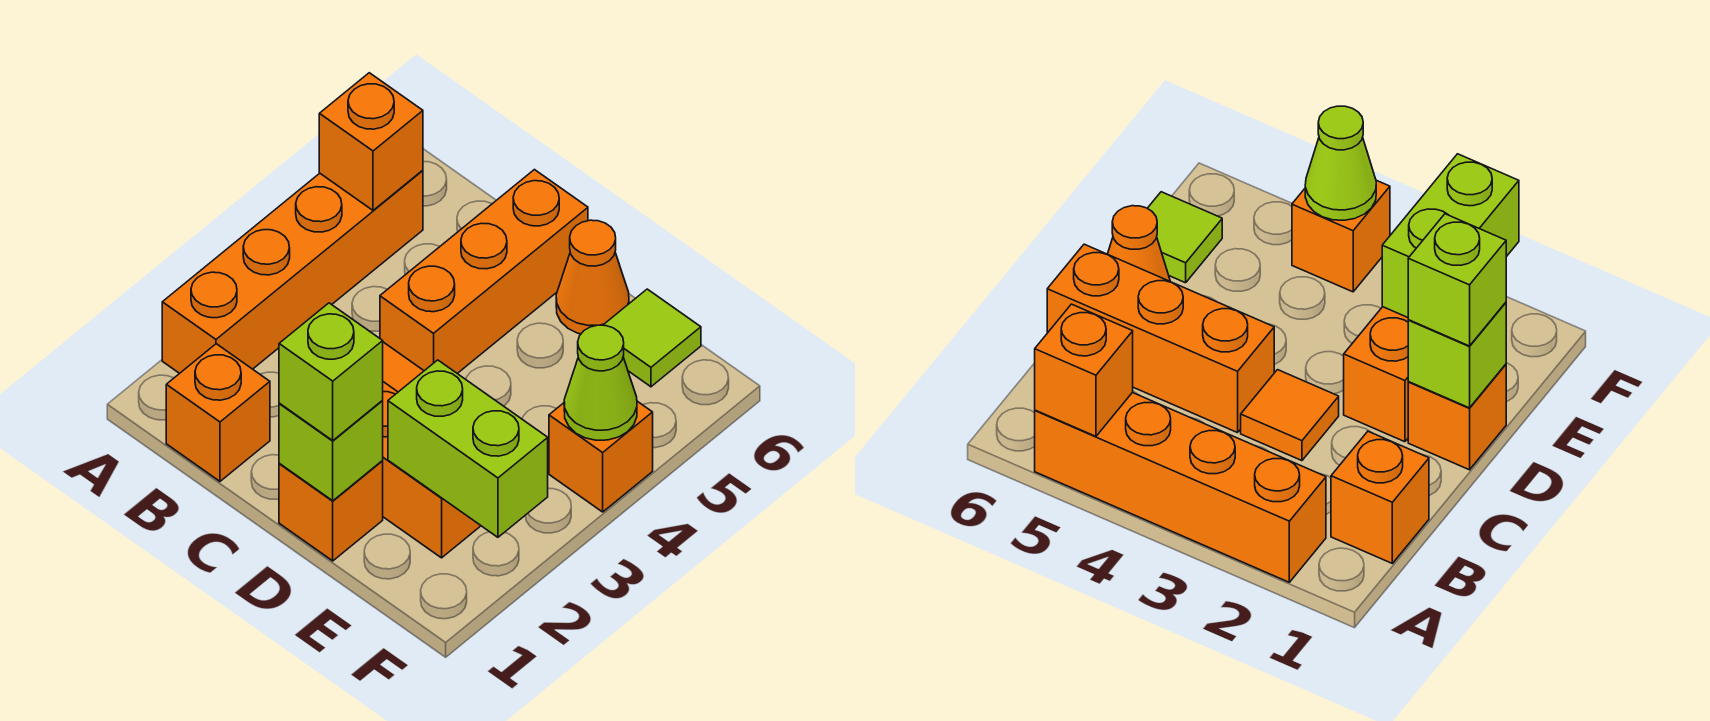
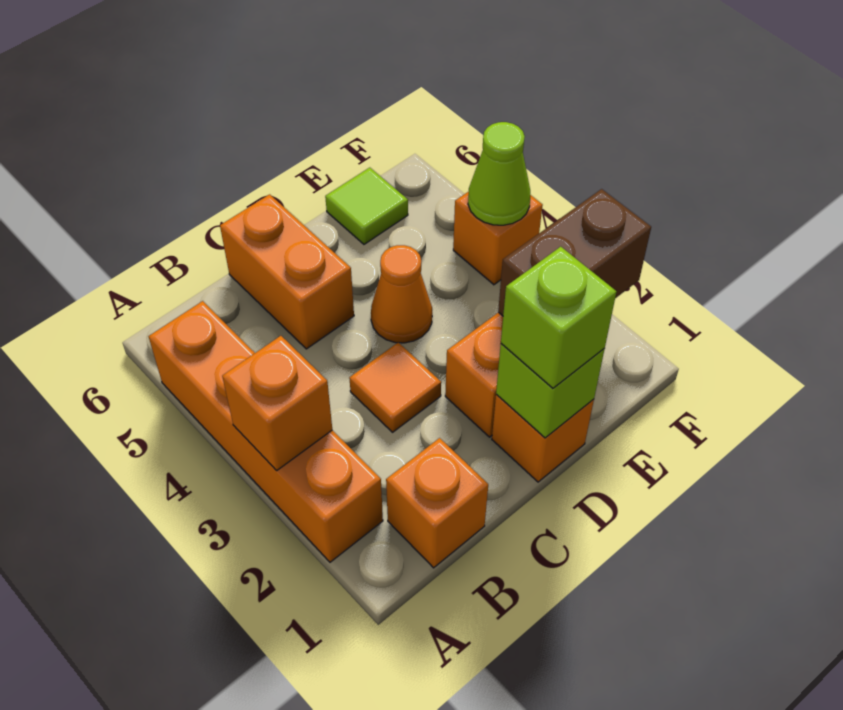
orange 1x1 brick [319,73,423,210] -> orange 1x1 brick moved to [222,336,332,471]
orange 1x3 brick [380,170,588,374] -> orange 1x2 brick [220,194,354,349]
orange 1x1 cone [556,220,629,334] -> orange 1x1 cone moved to [371,245,432,343]
lime 1x2 brick [388,360,548,537] -> brown 1x2 brick [498,189,651,316]

